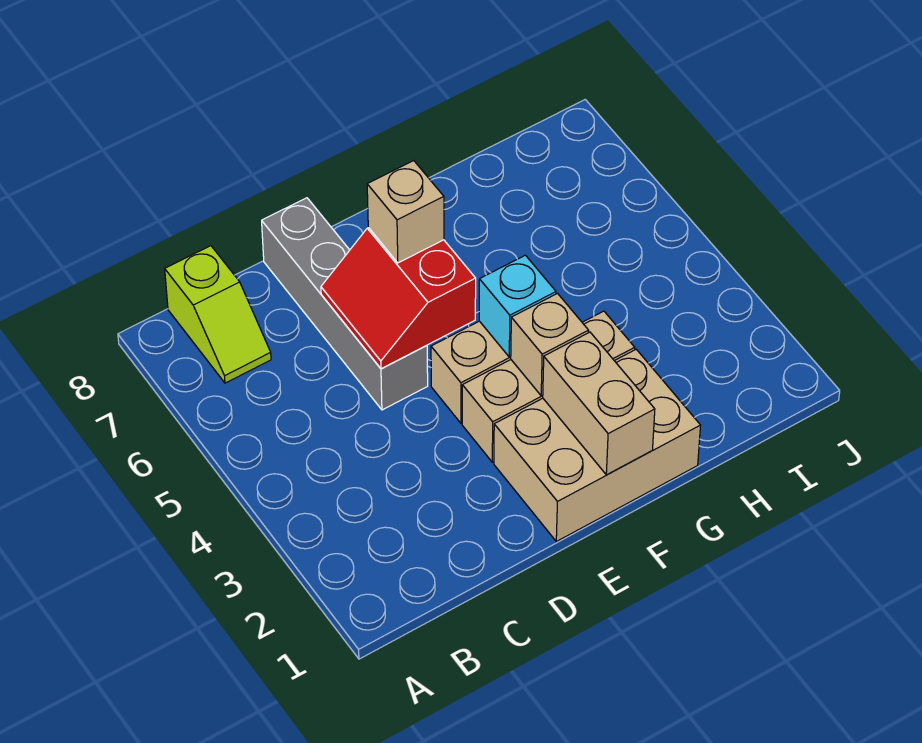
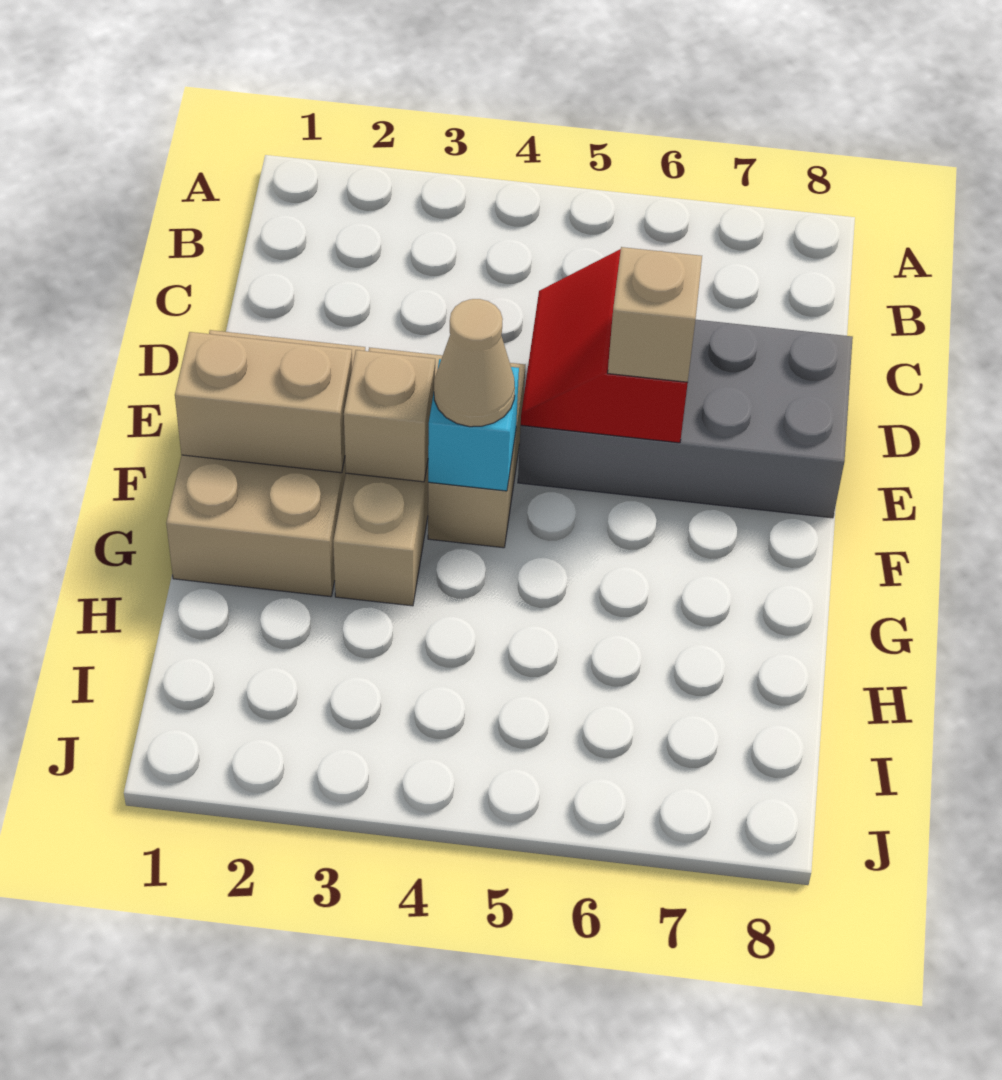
lime 1x2 slope [165,246,271,383] -> none
grey 1x4 brick [262,198,428,410] -> grey 2x4 brick [518,320,853,518]
red 2x2 slope [321,228,476,369] -> red 2x2 slope turned to [521,249,688,443]
none -> tan 1x1 cone [434,299,515,427]

